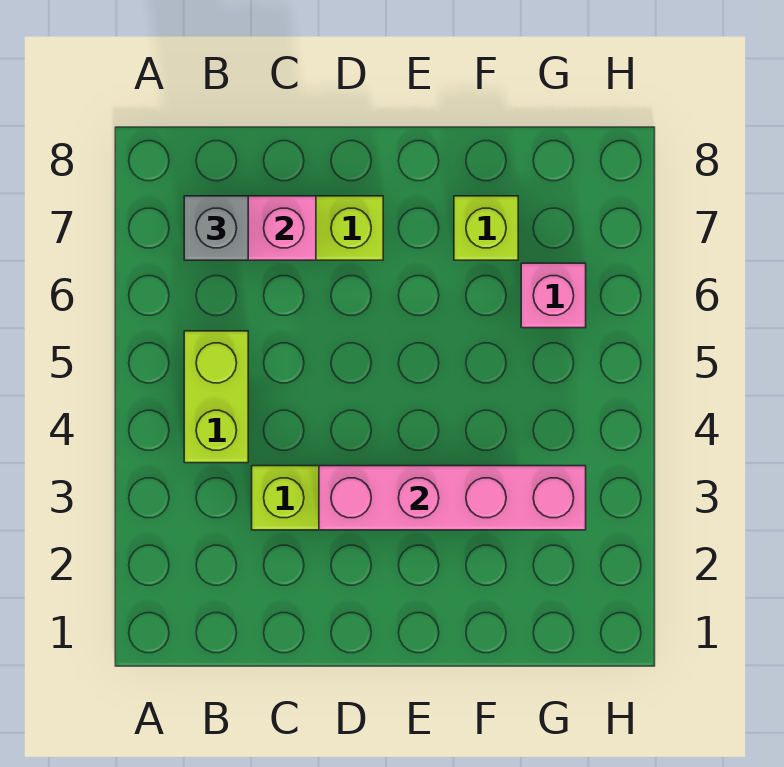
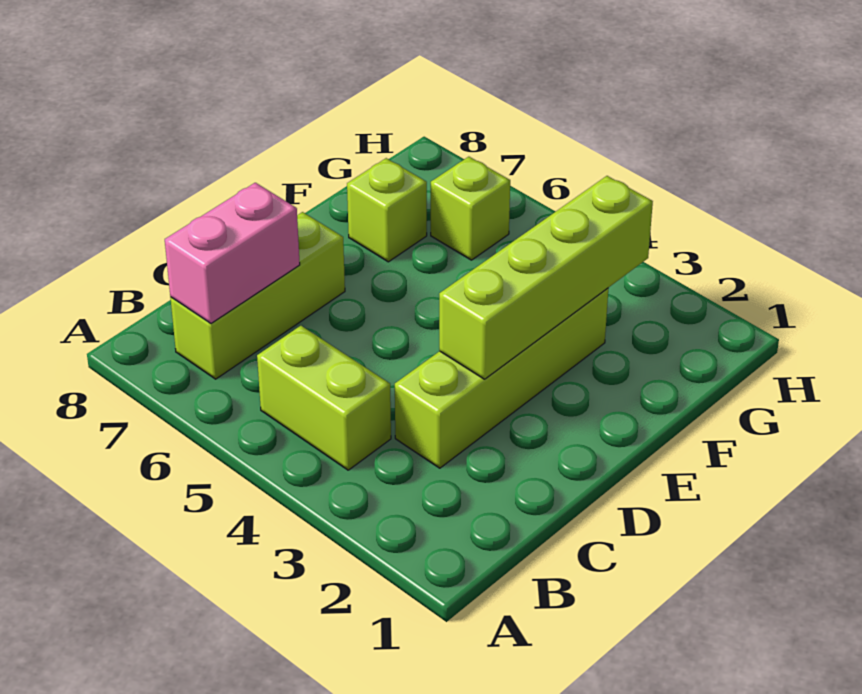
grey 1x1 brick [184,196,248,260] -> none
pink 1x4 brick [319,466,586,530] -> lime 1x4 brick [439,176,653,379]
pink 1x1 brick [521,263,586,328] -> lime 1x1 brick [431,157,510,260]

